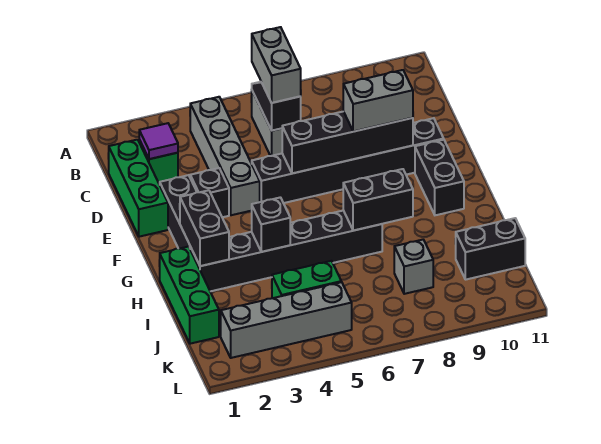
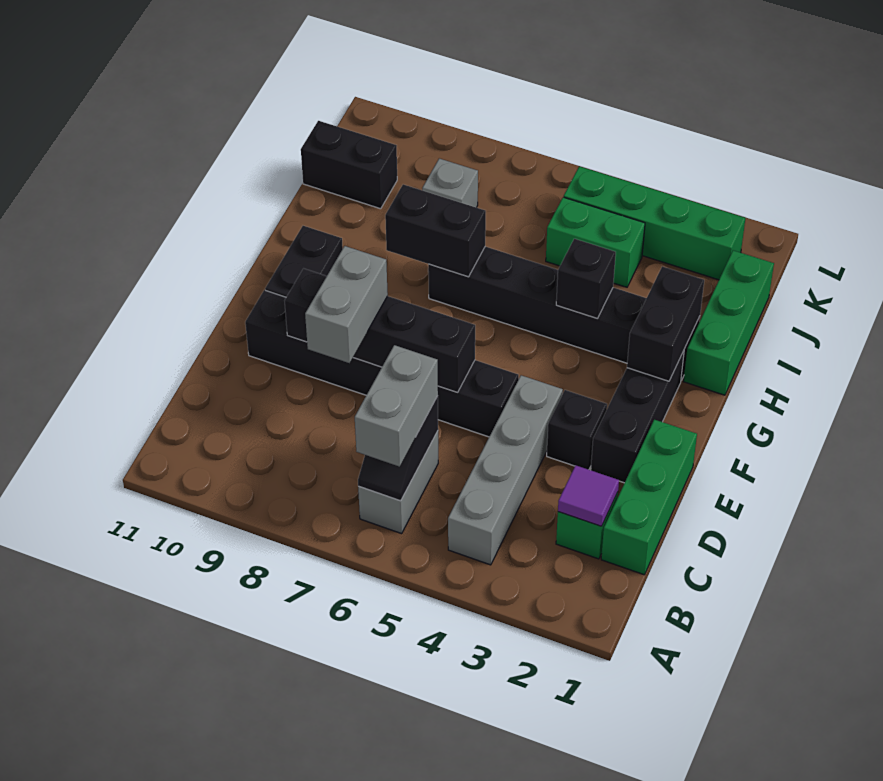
grey 1x2 brick [343,70,413,132] -> grey 1x2 brick turned to [305,246,388,363]
grey 1x4 brick [221,282,352,358] -> green 1x4 brick [564,166,745,280]

